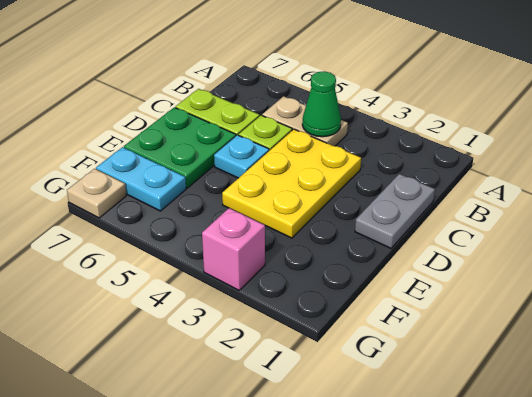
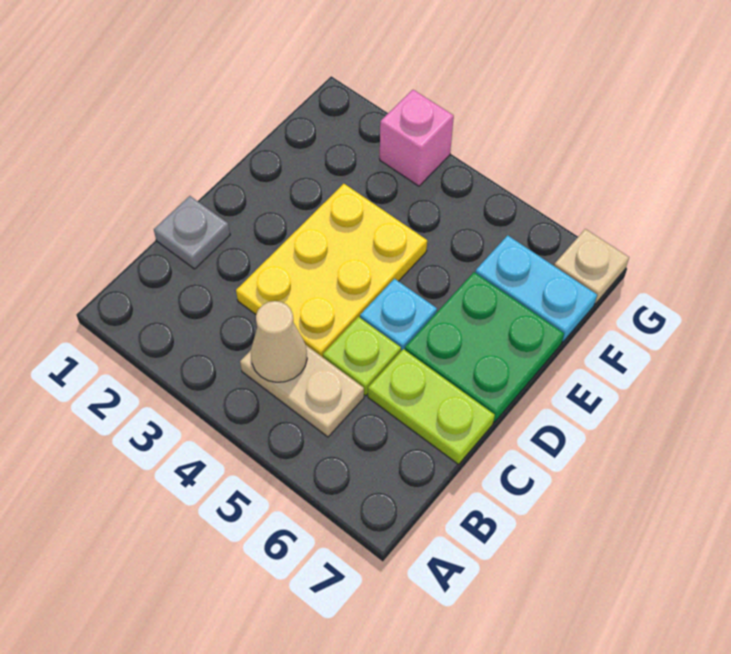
green 1x1 cone [302,71,341,137] -> tan 1x1 cone [251,301,307,382]
grey 1x2 plate [355,174,435,248] -> grey 1x1 plate [154,196,230,269]

